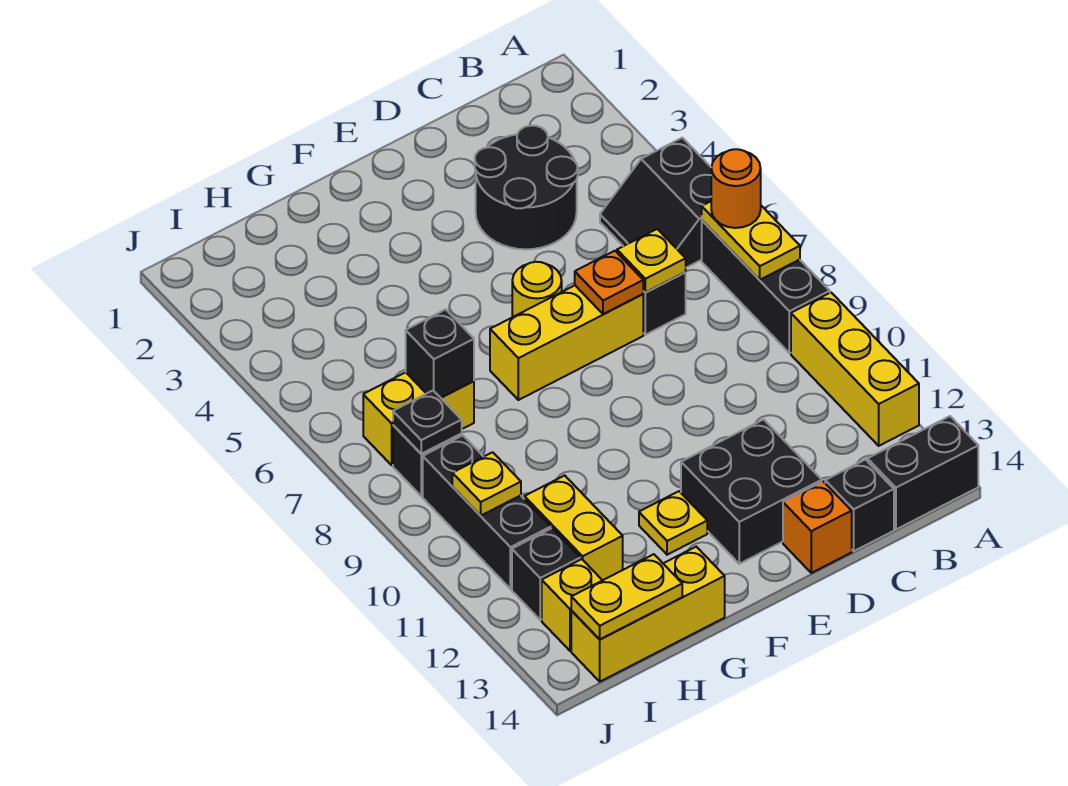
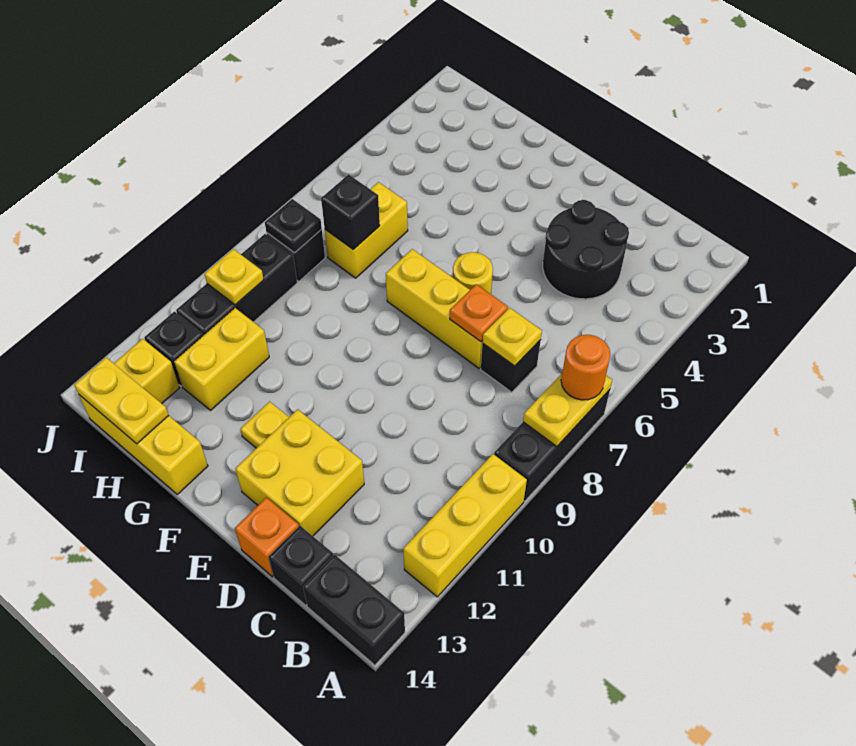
black 2x2 slope [600,138,711,268] -> none
black 2x2 brick [681,419,822,564] -> yellow 2x2 brick [235,409,364,536]
yellow 1x2 brick [363,372,474,465] -> yellow 1x2 brick turned to [325,182,408,278]

